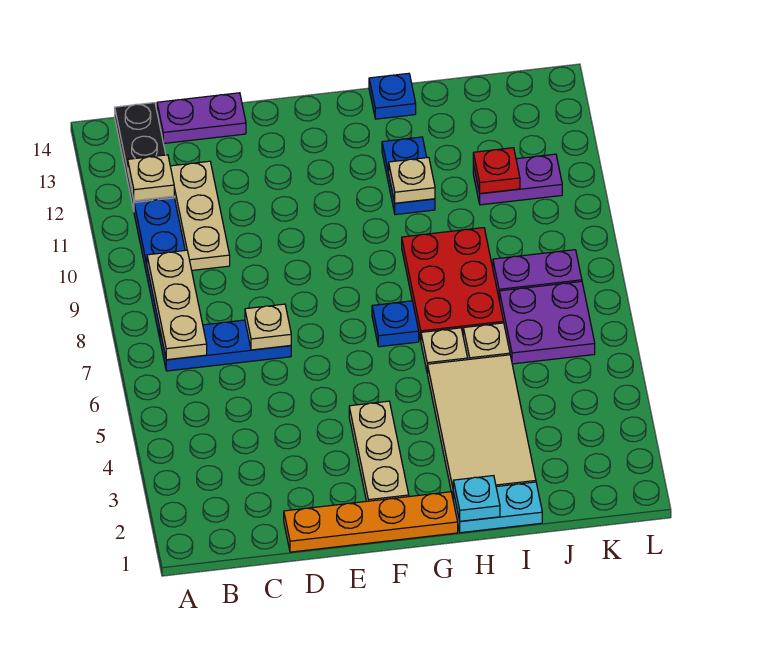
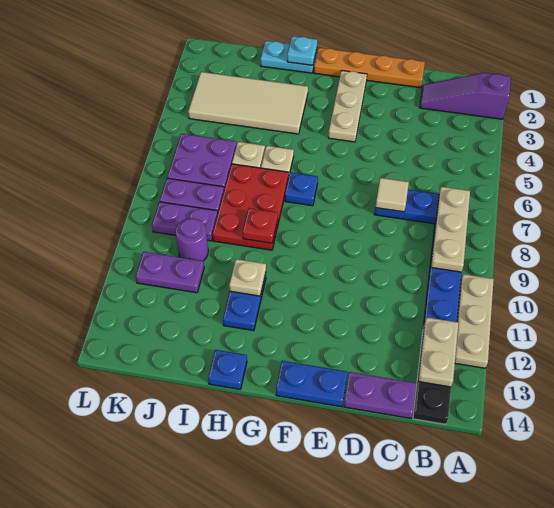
none -> purple 1x3 slope [420,73,511,119]
tan 1x1 plate [128,155,174,201] -> tan 1x2 plate [418,317,458,387]
tan 1x3 plate [170,161,230,270] -> tan 1x3 plate moved to [455,274,494,368]
tan 1x1 plate [245,304,291,350] -> tan 1x1 tile [375,178,409,212]
none -> blue 1x2 plate [276,361,348,407]
tan 2x4 tile [427,355,536,497] -> tan 2x4 tile turned to [188,72,308,134]
none -> purple 1x2 plate [152,202,218,241]
none -> purple 1x1 round brick [175,218,208,261]
red 1x1 plate [473,148,520,194] -> red 1x1 plate moved to [243,208,278,243]

